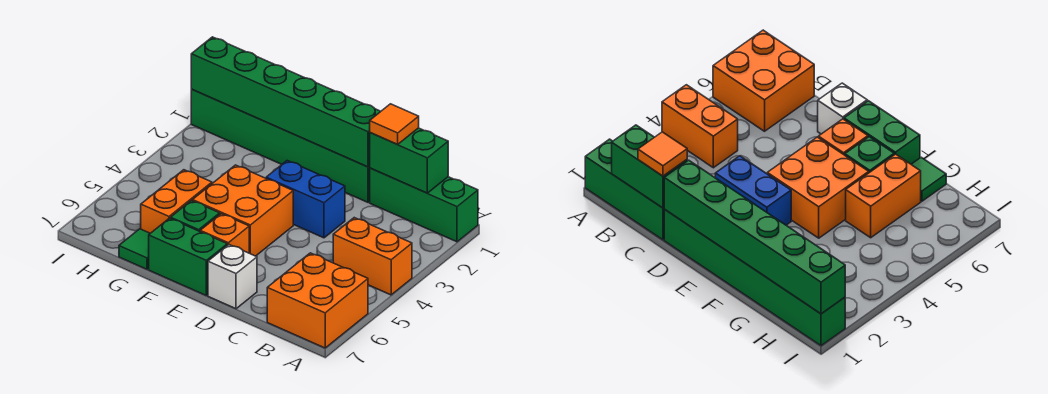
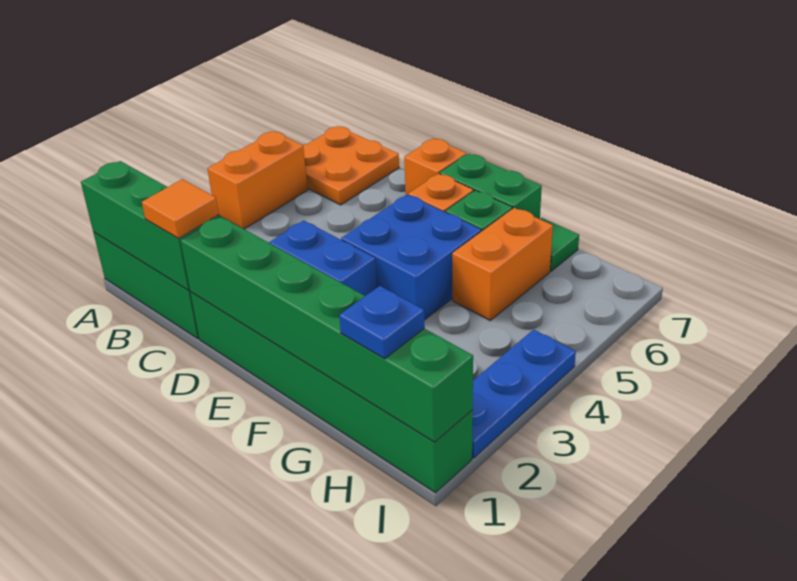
orange 1x2 brick [333,218,412,295] -> orange 1x2 brick turned to [207,131,308,229]
orange 2x2 brick [267,253,368,348] -> orange 2x2 plate [303,126,399,205]
green 1x2 brick [370,128,448,193] -> green 1x3 brick [81,161,219,290]
white 1x1 brick [208,245,257,309] -> orange 1x1 brick [404,139,466,195]
orange 2x2 brick [192,165,293,256] -> blue 2x2 brick [341,195,481,320]
none -> blue 1x1 plate [339,286,425,359]
none -> blue 1x3 plate [472,330,576,458]

